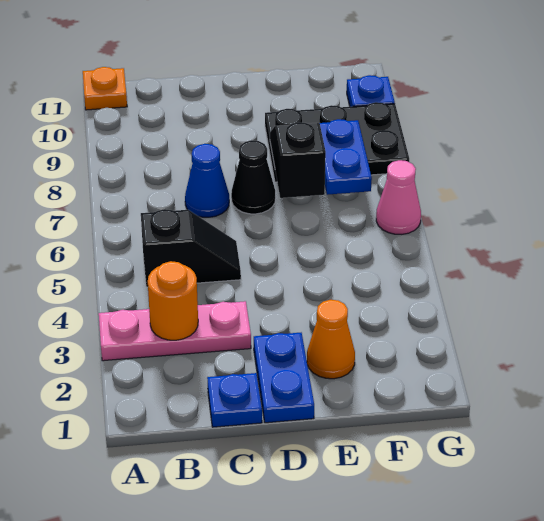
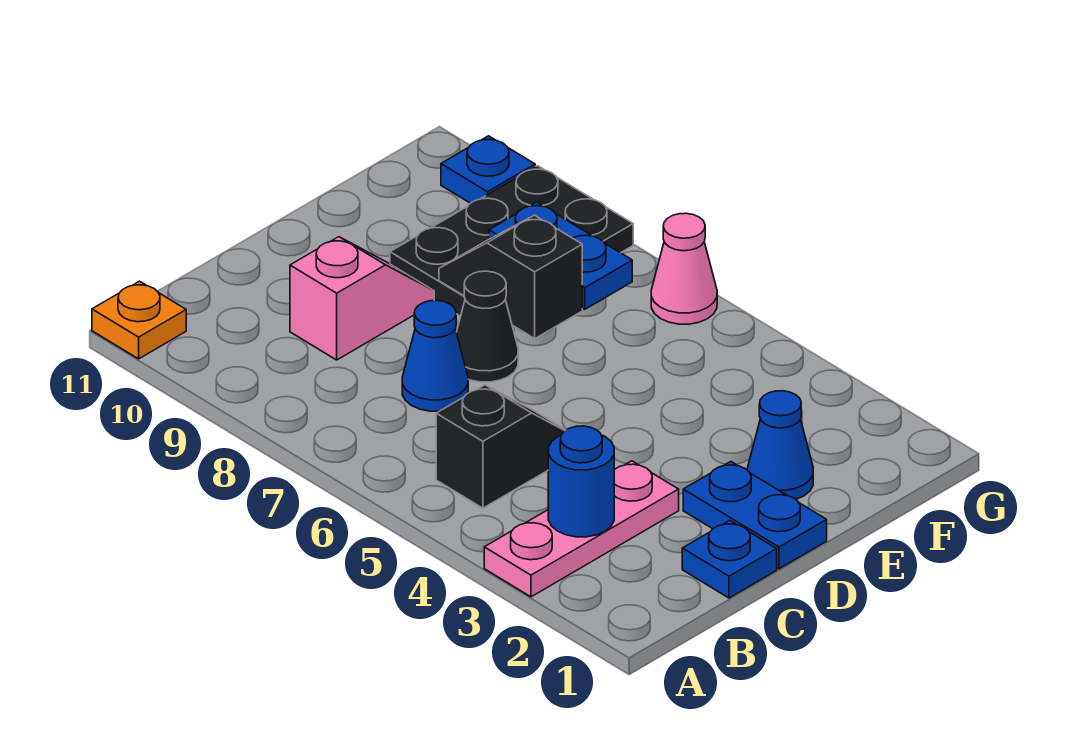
orange 1x1 round brick [148,261,198,340] -> blue 1x1 round brick [548,426,614,537]
none -> pink 1x2 slope [290,237,434,360]
orange 1x1 cone [307,300,355,379] -> blue 1x1 cone [748,391,813,499]

